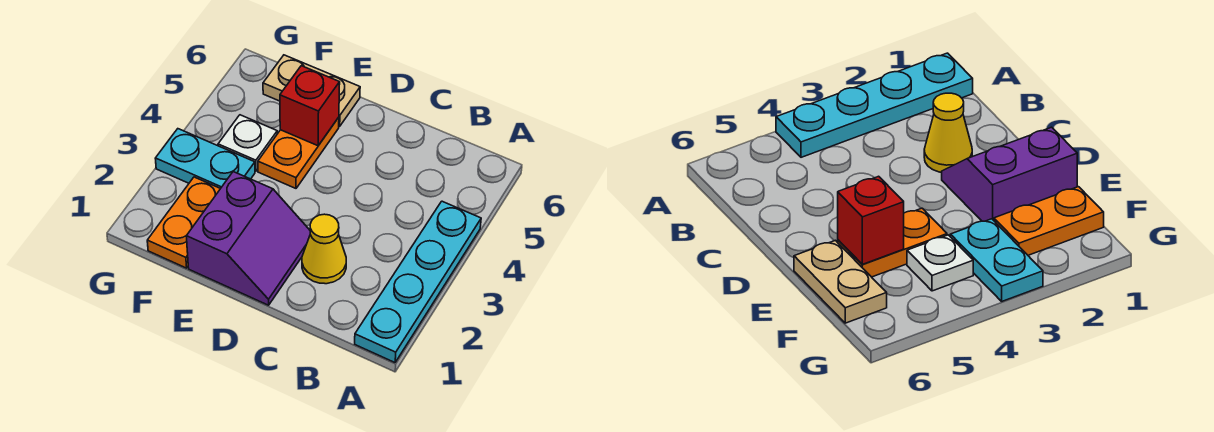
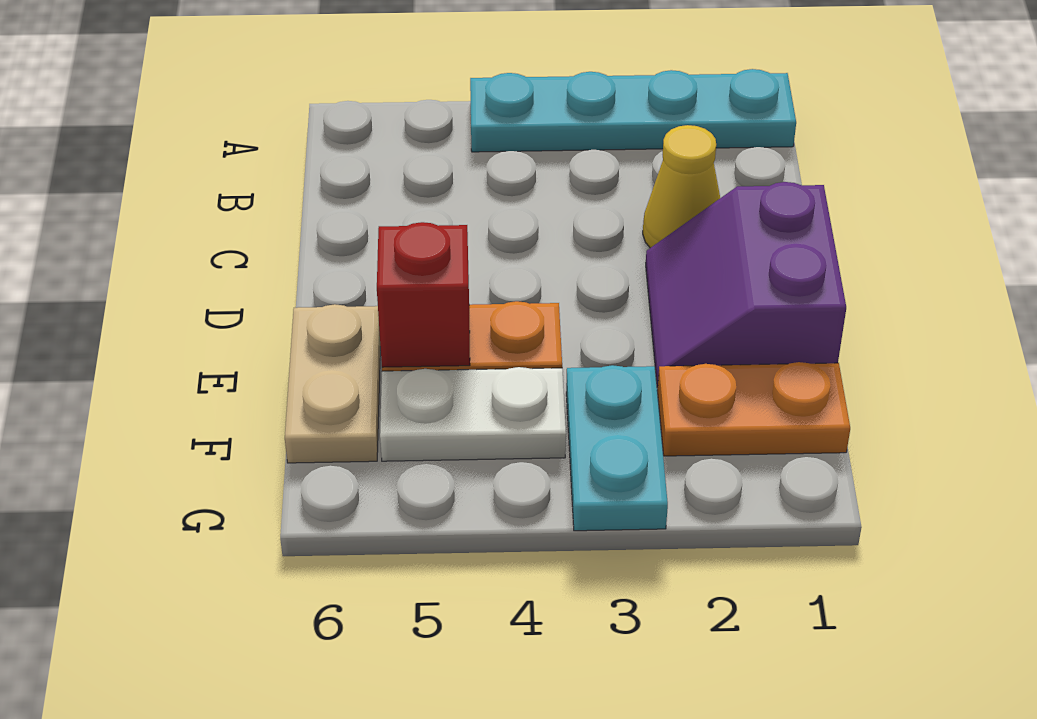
purple 2x2 slope [186,172,310,305] -> purple 2x2 slope turned to [646,182,846,387]
white 1x1 plate [218,115,277,171] -> white 1x2 plate [380,367,566,461]

